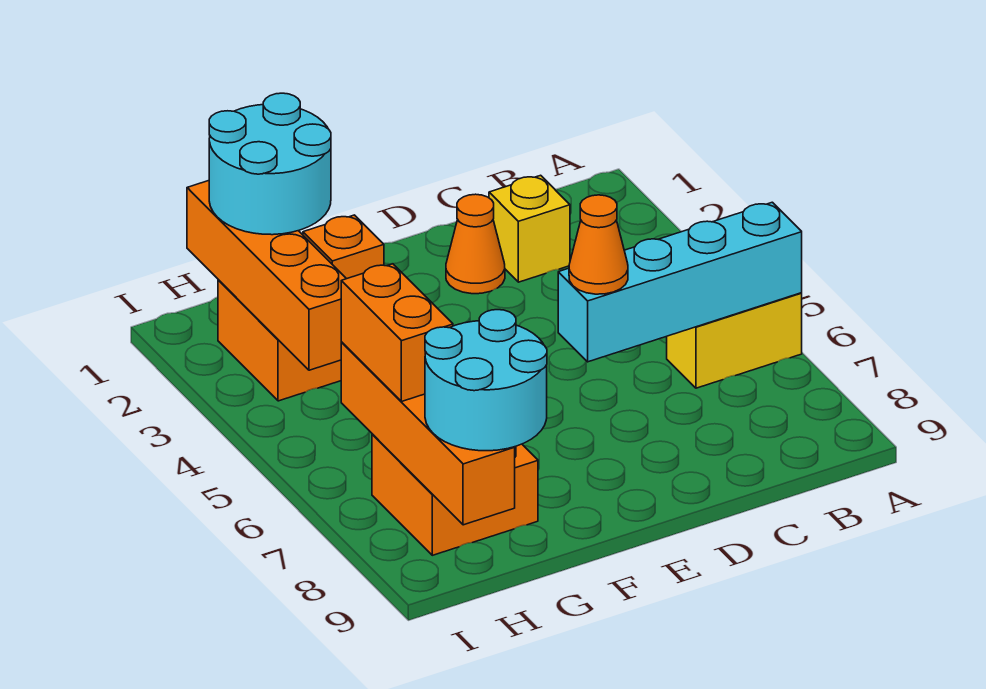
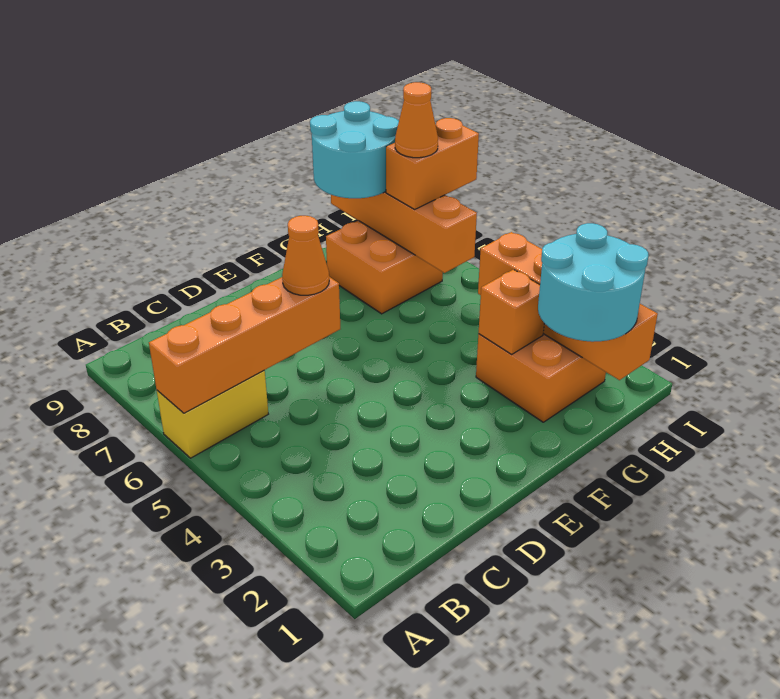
cyan 1x4 brick [558,202,802,362] -> orange 1x4 brick [149,277,340,413]
yellow 1x1 brick [489,175,570,282] -> none
orange 1x1 cone [446,194,505,294] -> orange 1x1 cone moved to [395,82,438,158]
orange 1x2 brick [341,264,453,402] -> orange 1x2 brick turned to [386,118,479,209]

